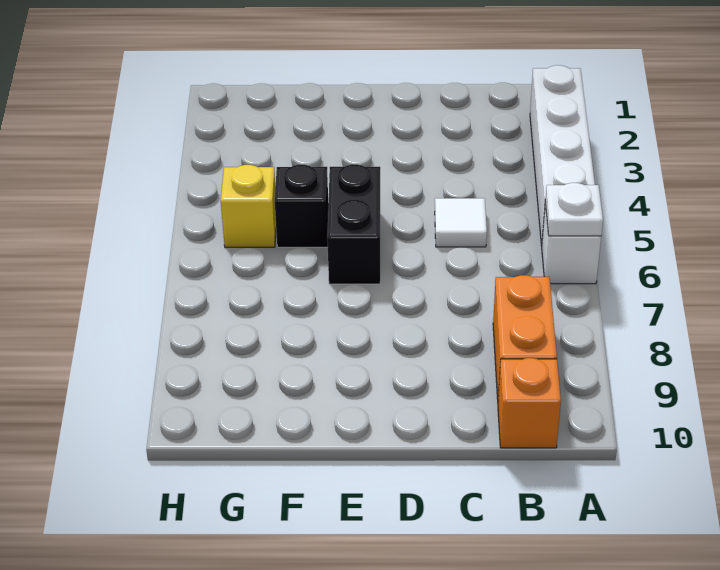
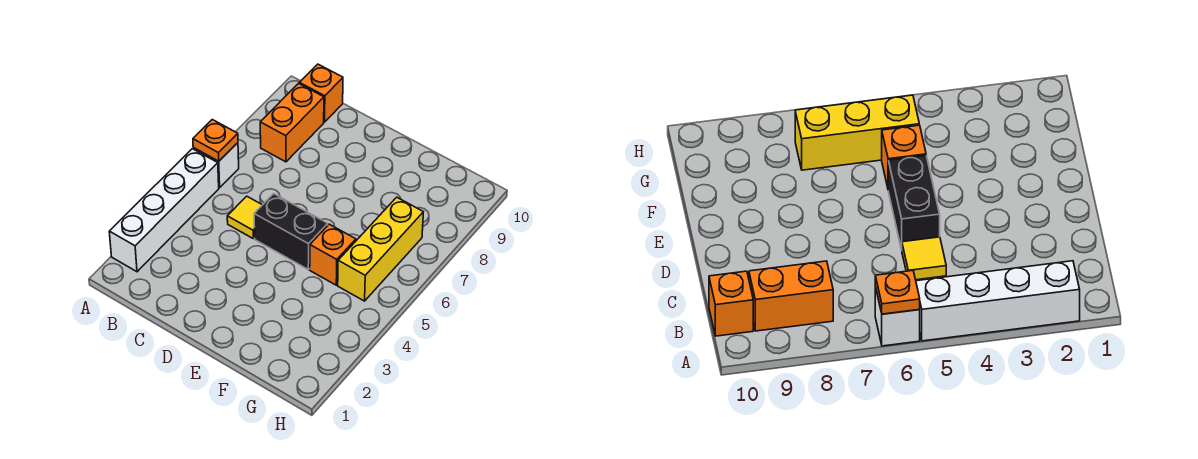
white 1x1 plate [545,183,603,236] -> orange 1x1 plate [193,120,238,161]
white 1x1 tile [435,198,487,247] -> yellow 1x1 tile [227,196,262,238]
black 1x2 brick [327,164,380,284] -> black 1x2 brick turned to [254,194,328,269]
black 1x1 brick [275,165,328,247] -> orange 1x1 brick [310,224,356,285]
yellow 1x1 brick [221,165,276,248] -> yellow 1x3 brick [338,197,423,301]

